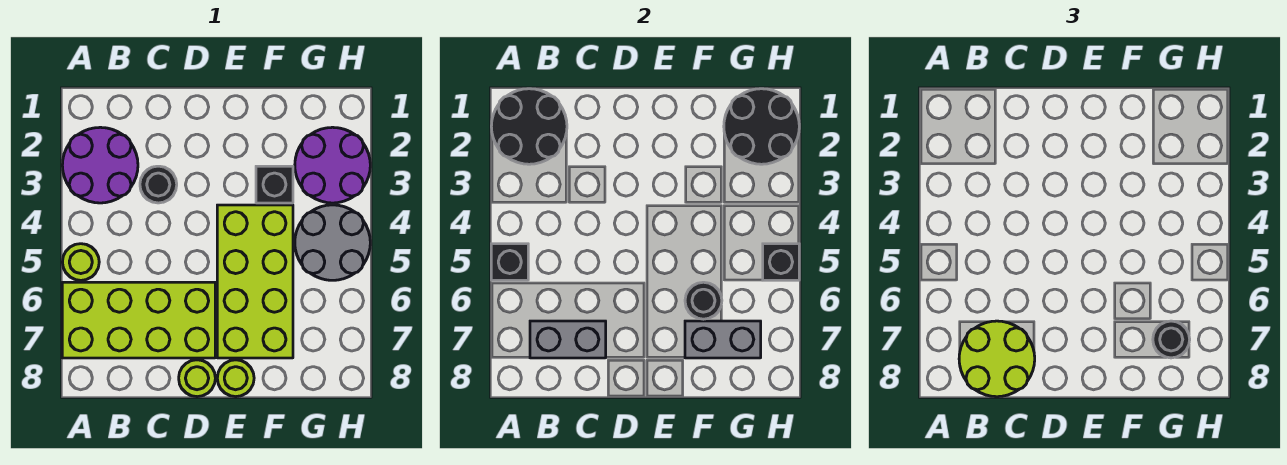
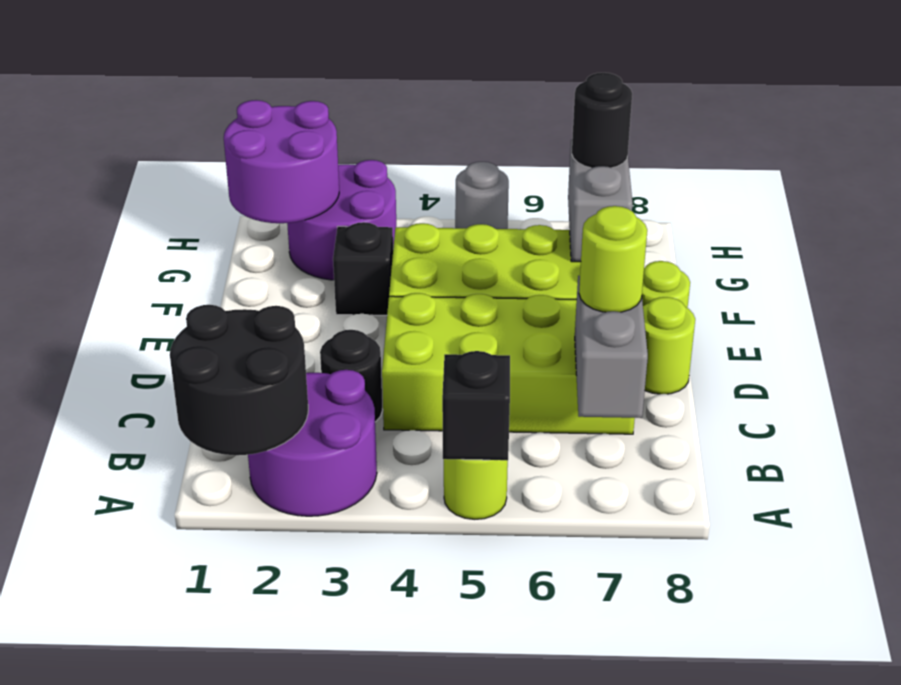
lime 2x4 brick [62,282,215,358] -> lime 2x4 brick turned to [382,293,635,434]
lime 2x2 round brick [959,321,1035,397] -> lime 1x1 round brick [579,206,647,312]
black 1x1 round brick [685,282,722,319] -> none
black 2x2 round brick [724,89,799,164] -> purple 2x2 round brick [224,100,339,223]
grey 2x2 round brick [295,205,370,280] -> grey 1x1 round brick [455,162,509,229]
black 1x1 brick [763,244,799,280] -> none

